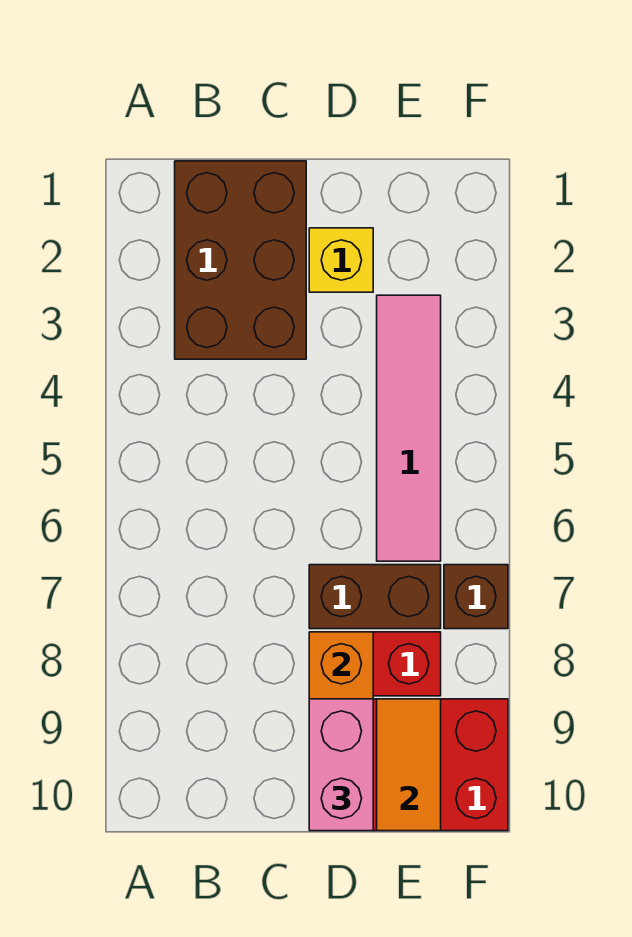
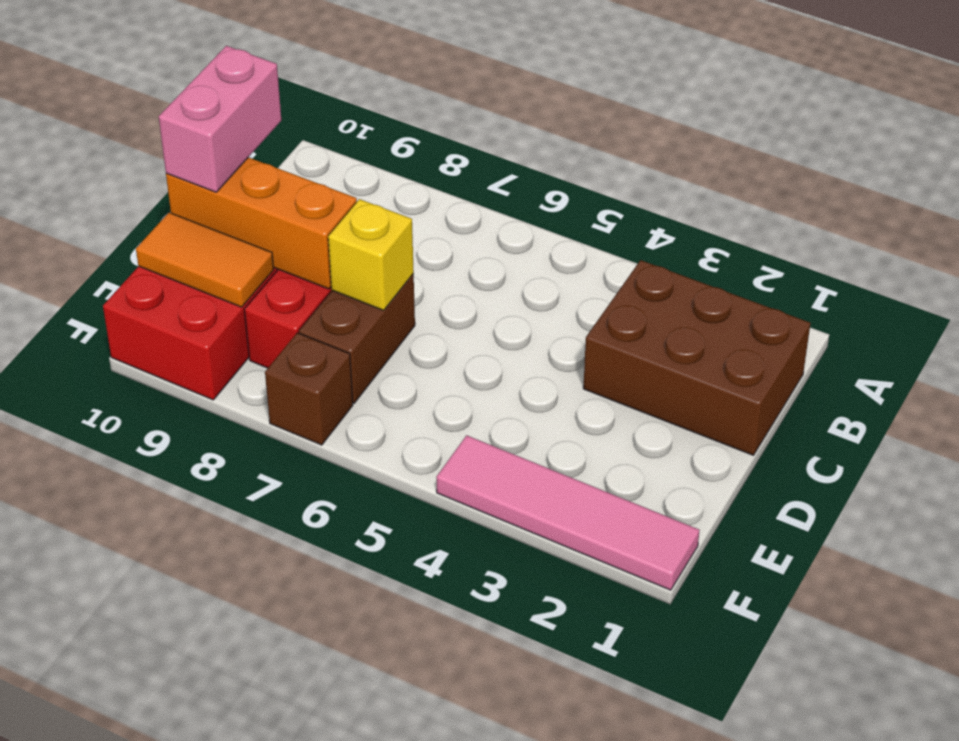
yellow 1x1 brick [309,228,373,292] -> yellow 1x1 brick moved to [328,199,414,310]
pink 1x2 brick [309,699,373,831] -> pink 1x2 brick turned to [159,46,281,192]
pink 1x4 tile [377,295,441,561] -> pink 1x4 tile moved to [437,435,700,590]

